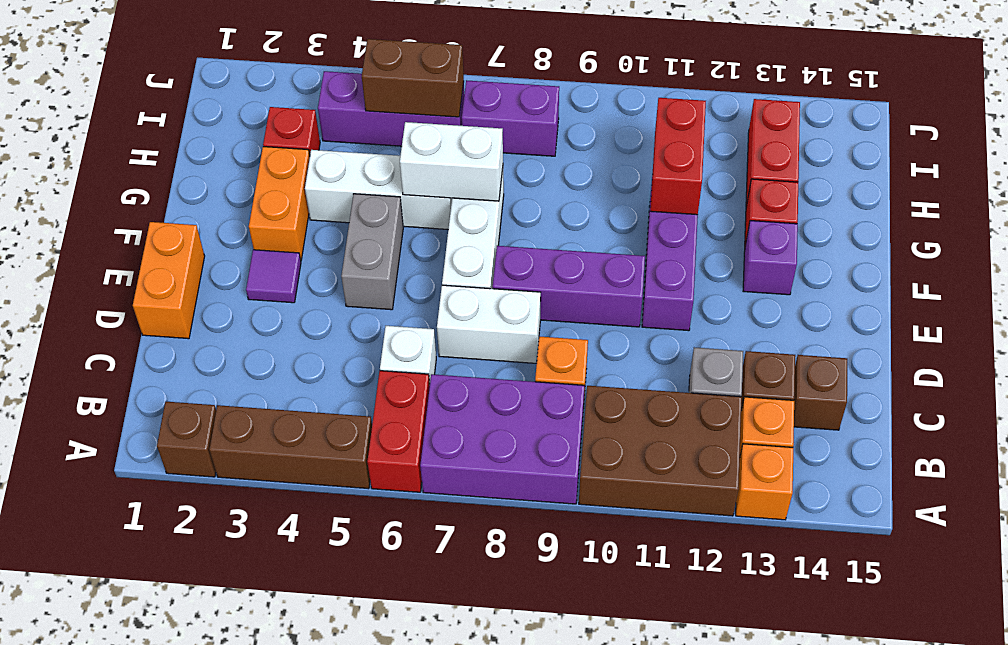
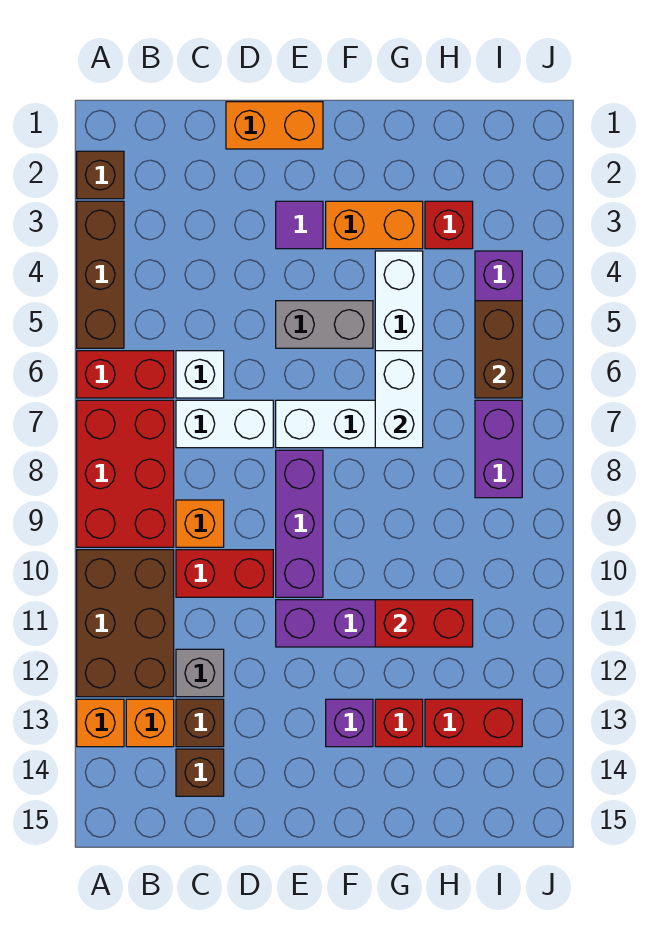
purple 2x3 brick [420,374,585,504] -> red 2x3 brick [77,400,174,547]
none -> red 1x2 brick [176,550,273,597]
white 1x2 brick [437,285,541,363] -> white 1x2 brick turned to [176,400,273,448]

